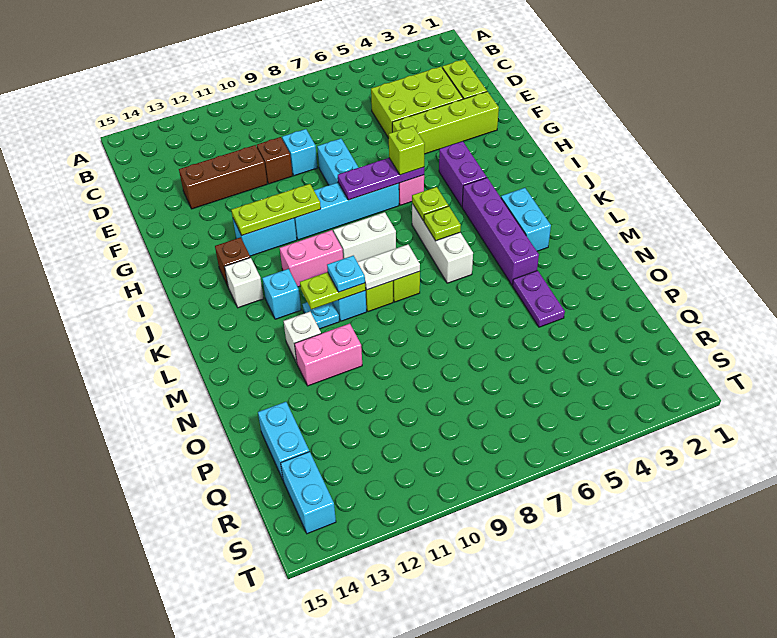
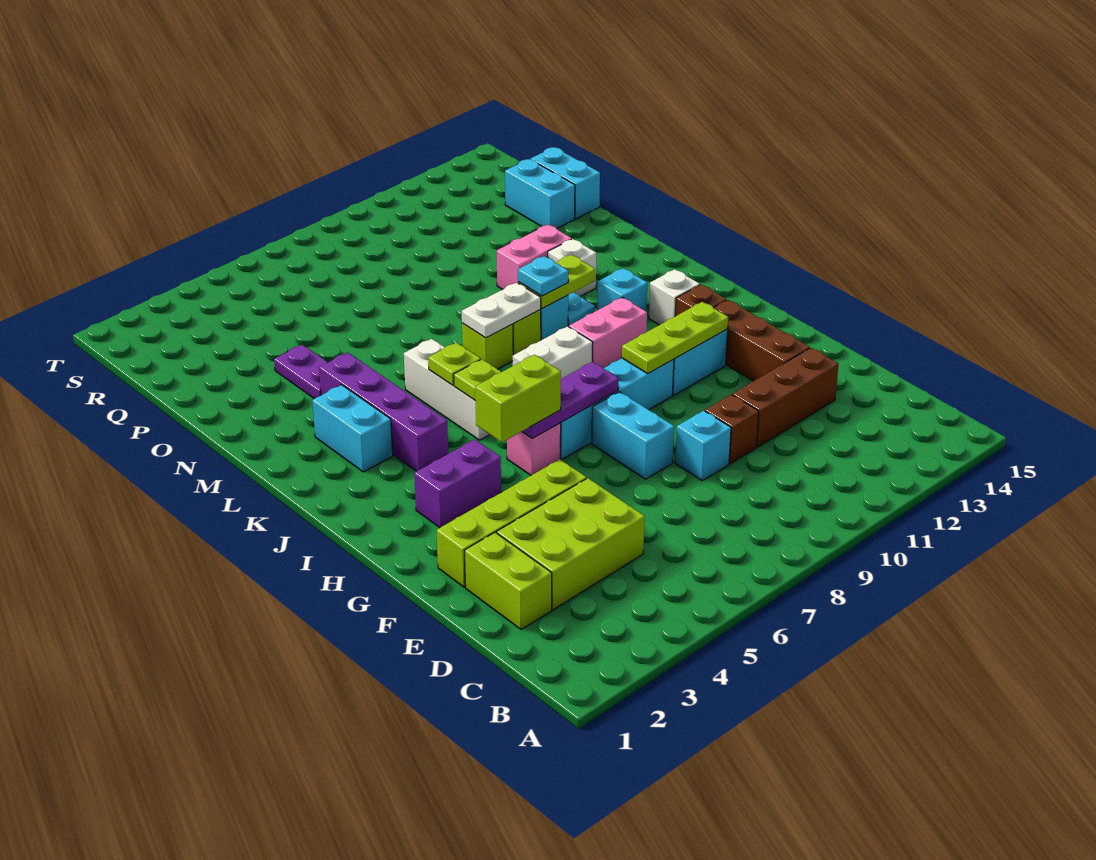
none -> brown 1x3 brick [714,300,810,381]
purple 1x2 brick [439,141,487,207] -> purple 1x2 brick turned to [414,439,501,528]
lime 1x1 brick [389,126,425,175] -> lime 1x2 brick [475,355,561,442]
cyan 1x2 brick [281,452,336,534] -> cyan 1x2 brick moved to [531,147,600,219]

